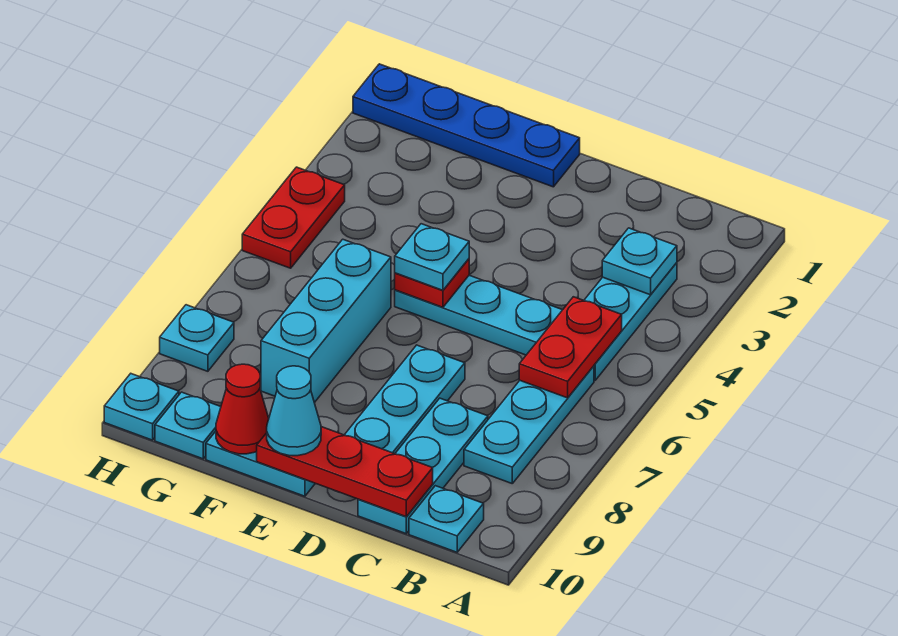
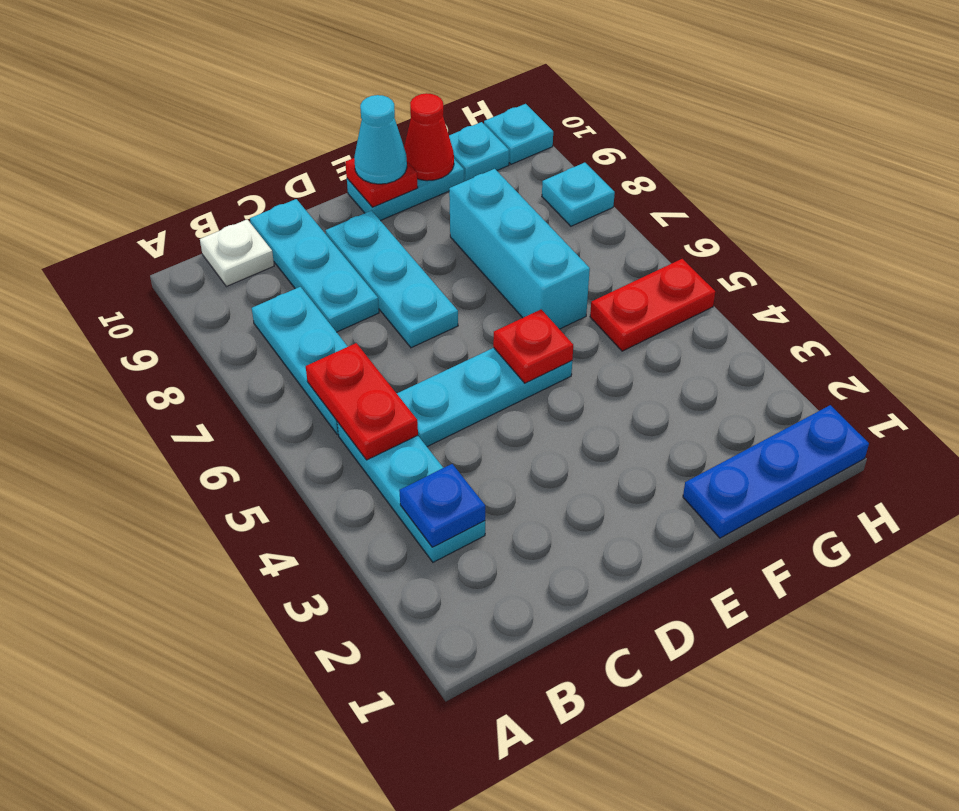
cyan 1x1 plate [602,228,677,295] -> blue 1x1 plate [399,464,485,547]
cyan 1x1 plate [409,486,484,552] -> white 1x1 plate [200,219,274,287]
red 1x3 plate [257,427,433,517] -> red 1x1 plate [345,158,418,207]
blue 1x4 plate [353,64,580,187] -> blue 1x3 plate [683,405,869,538]
cyan 1x1 plate [395,224,469,290] -> none
red 1x2 plate [242,167,345,268] -> red 1x2 plate turned to [590,259,715,351]

